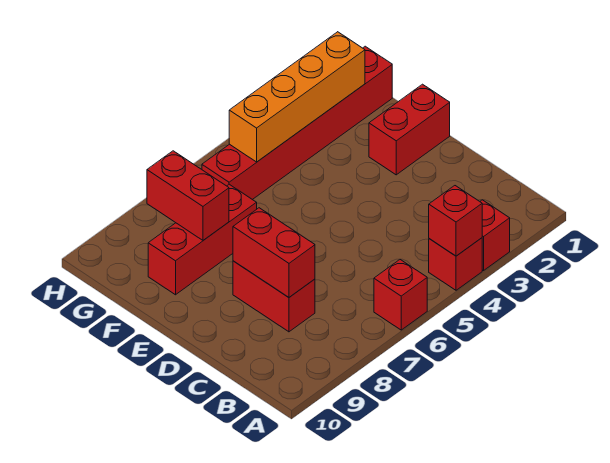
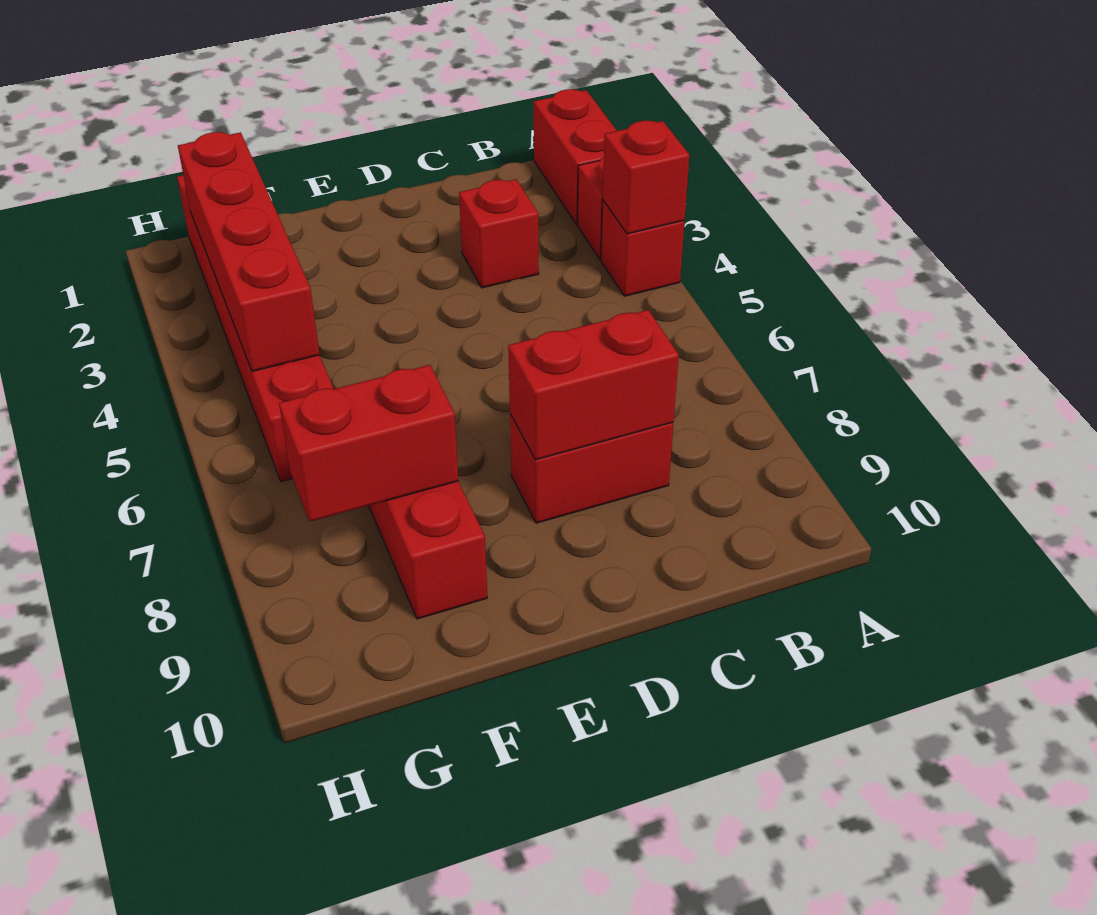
red 1x1 brick [374,259,427,330] -> red 1x1 brick moved to [459,179,539,288]
red 1x2 brick [369,84,450,175] -> red 1x2 brick moved to [534,89,617,224]
orange 1x4 brick [229,32,365,162] -> red 1x4 brick [178,132,319,371]

